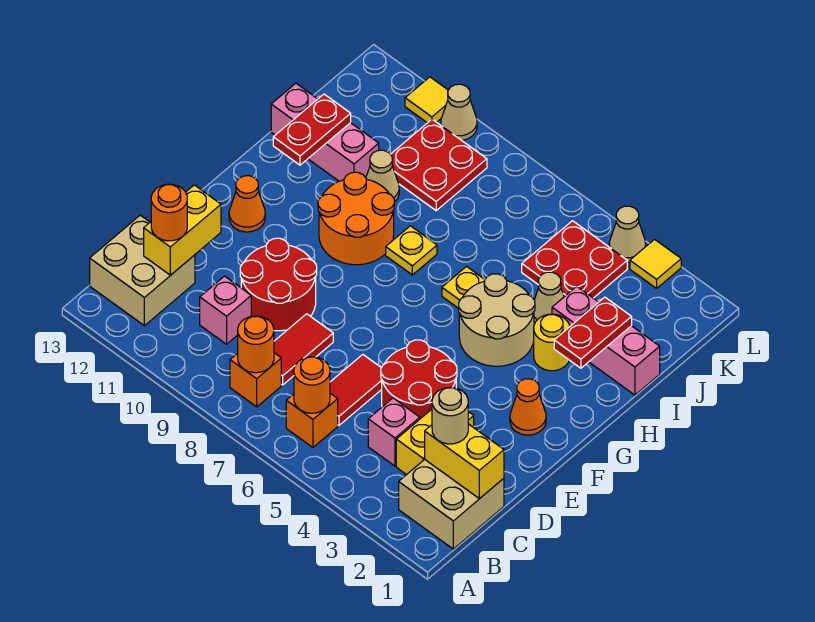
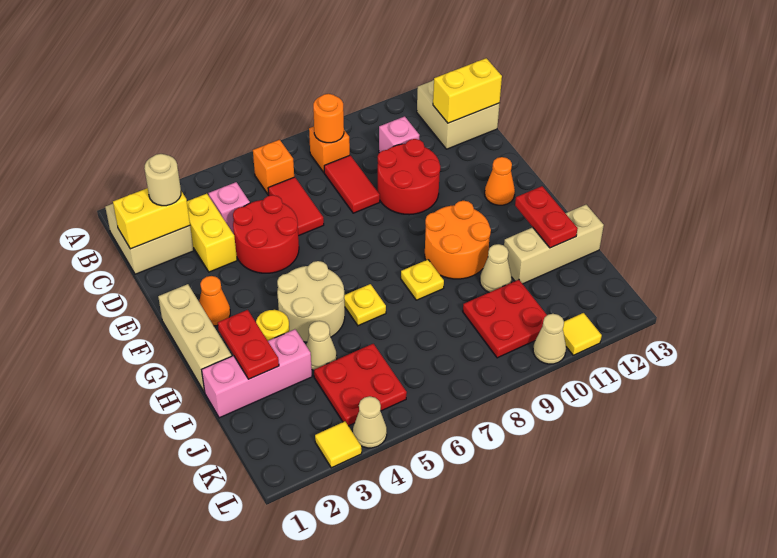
orange 1x1 round brick [294,357,330,413] -> none
yellow 1x2 brick [144,185,221,275] -> yellow 1x2 brick turned to [433,58,502,123]
orange 1x1 round brick [151,184,187,241] -> none
none -> tan 1x3 brick [158,284,232,392]
pink 1x3 brick [271,83,379,181] -> tan 1x3 brick [504,205,604,284]

